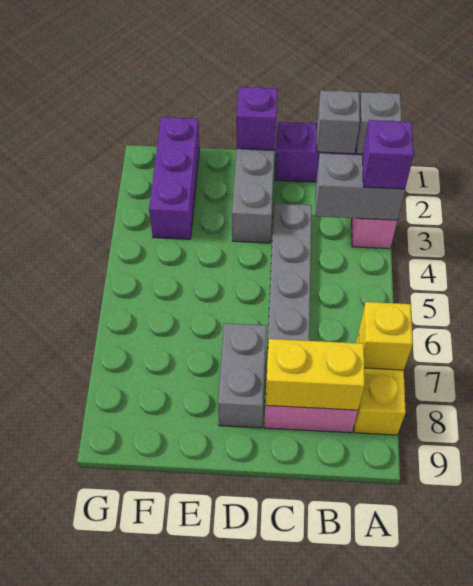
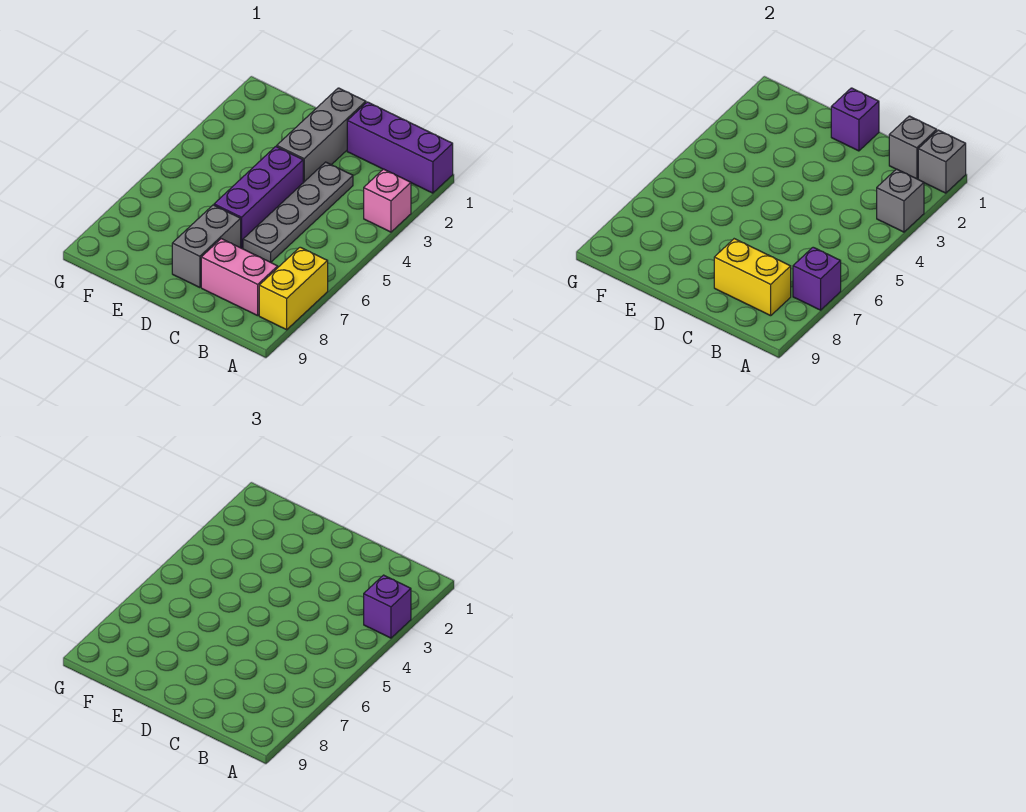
grey 1x2 brick [316,153,405,220] -> grey 1x1 brick [877,169,924,232]
yellow 1x1 brick [359,302,413,370] -> purple 1x1 brick [793,247,841,310]
purple 1x3 brick [149,117,200,239] -> purple 1x3 brick moved to [214,147,303,248]

